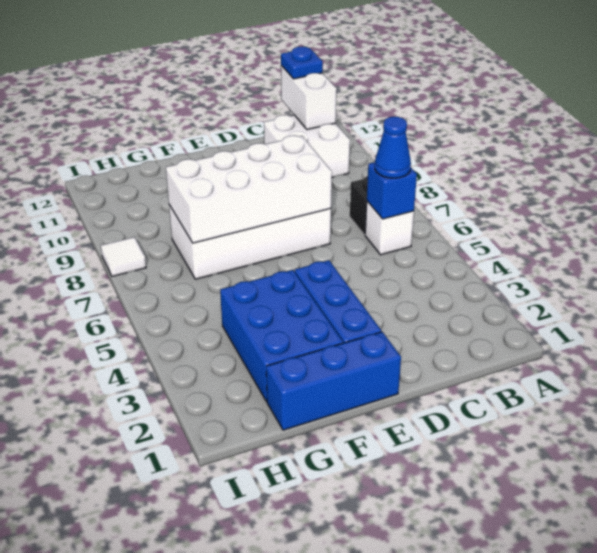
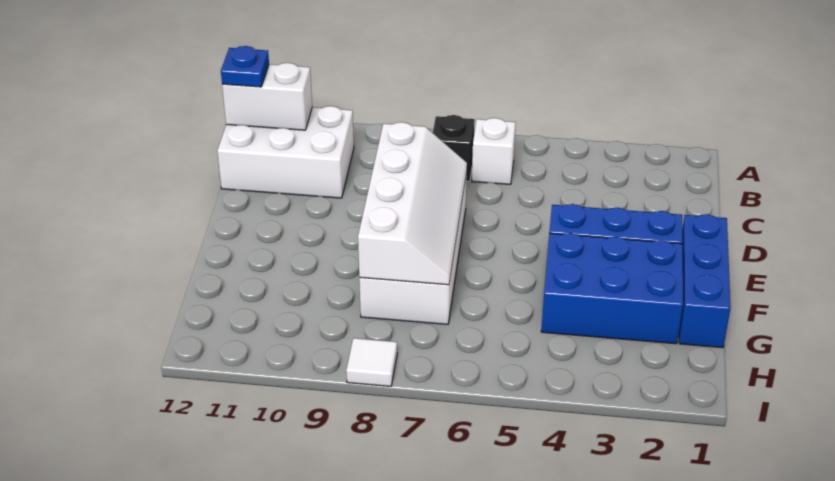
blue 1x1 brick [367,162,417,219] -> none
blue 1x1 cone [375,117,411,178] -> none
white 2x2 brick [264,115,350,177] -> white 2x3 brick [217,106,354,198]
white 2x4 brick [166,135,332,243] -> white 2x4 slope [358,122,467,285]

